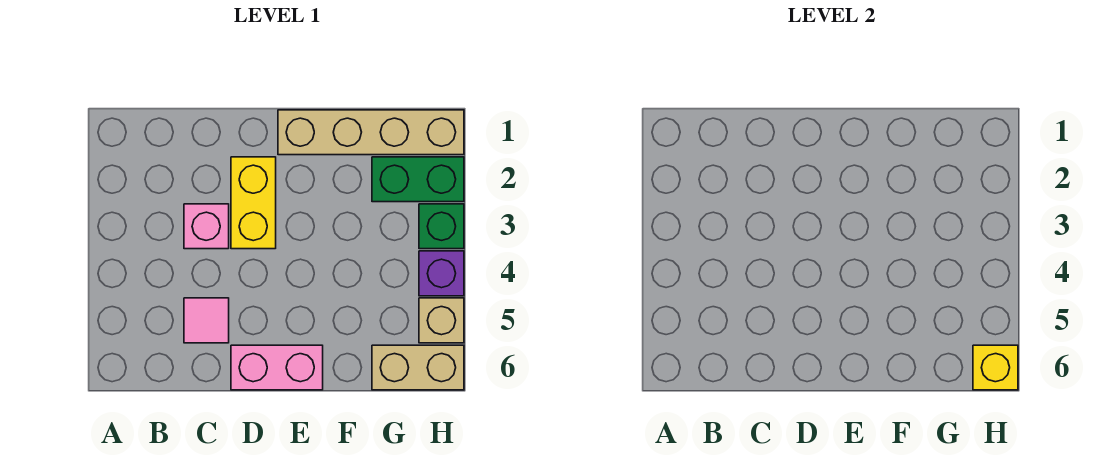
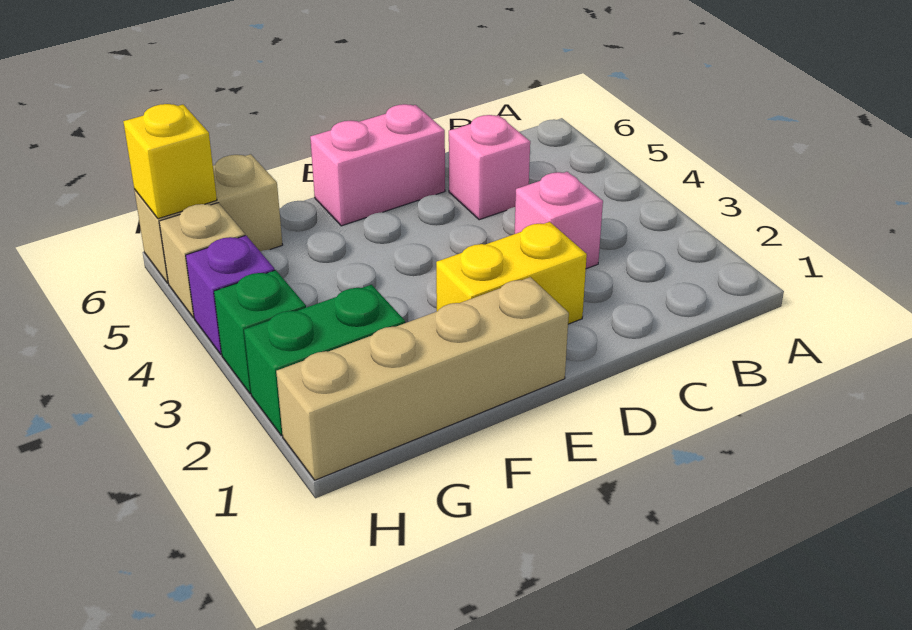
pink 1x1 tile [184,298,229,343] -> pink 1x1 brick [449,115,530,220]
yellow 1x2 brick [231,157,276,249] -> yellow 1x2 brick turned to [436,222,587,324]

